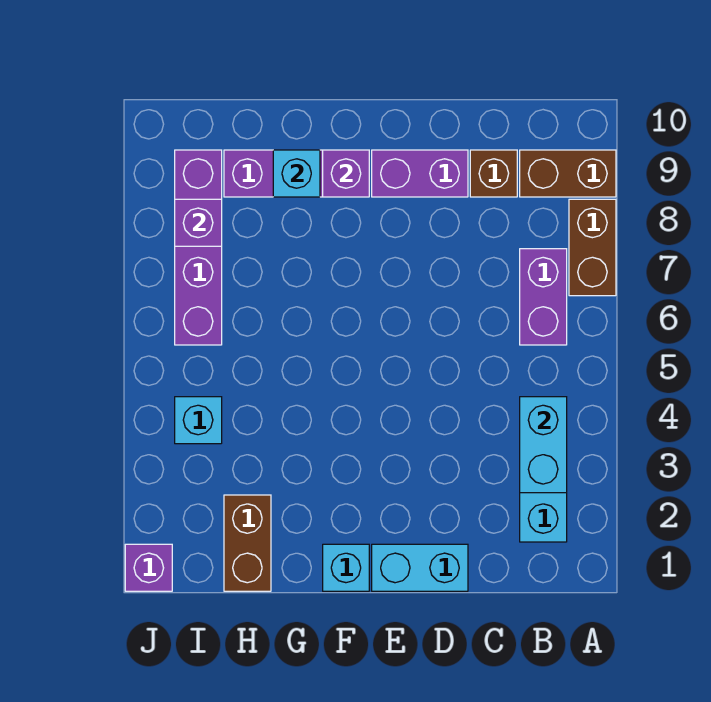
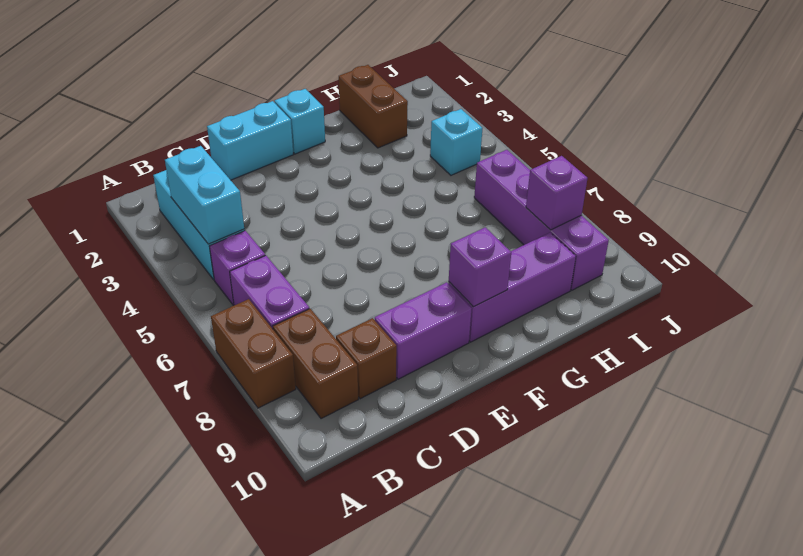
brown 1x2 brick [520,150,616,197] -> brown 1x2 brick turned to [273,309,358,419]
cyan 1x1 brick [273,150,320,197] -> none
purple 1x1 brick [125,544,172,591] -> purple 1x1 brick moved to [209,231,265,305]

